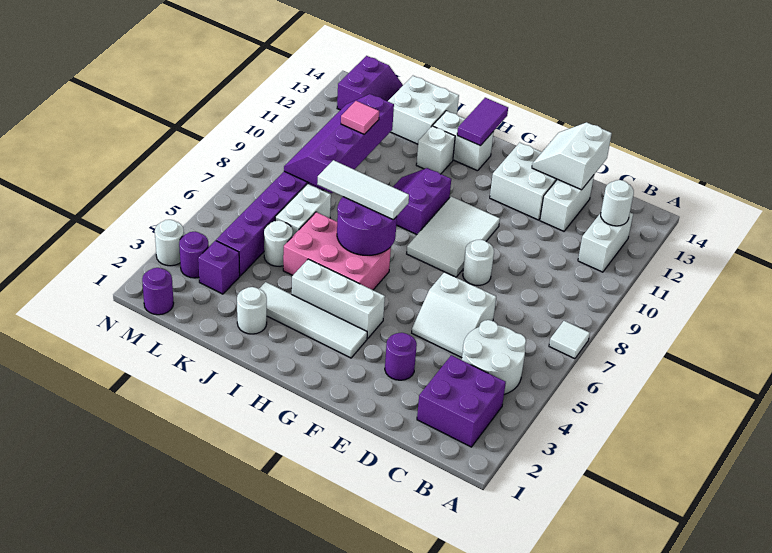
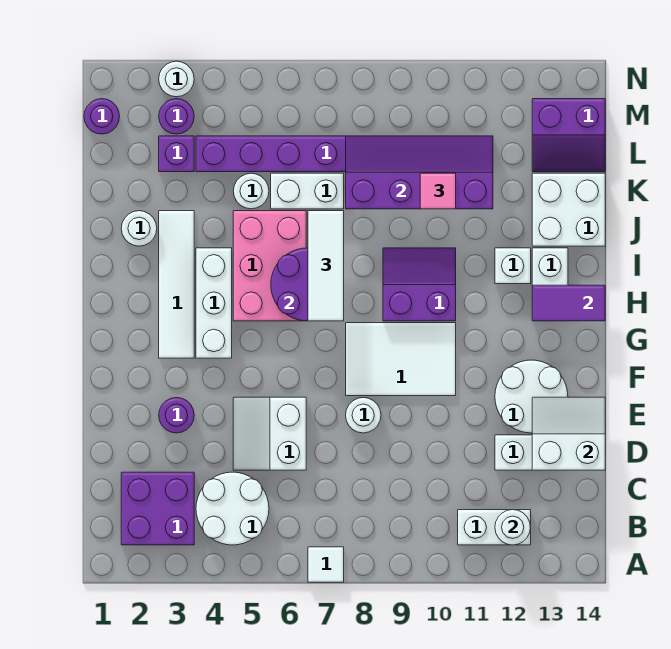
white 2x2 brick [490,143,557,220] -> white 2x2 round brick [495,360,568,433]

